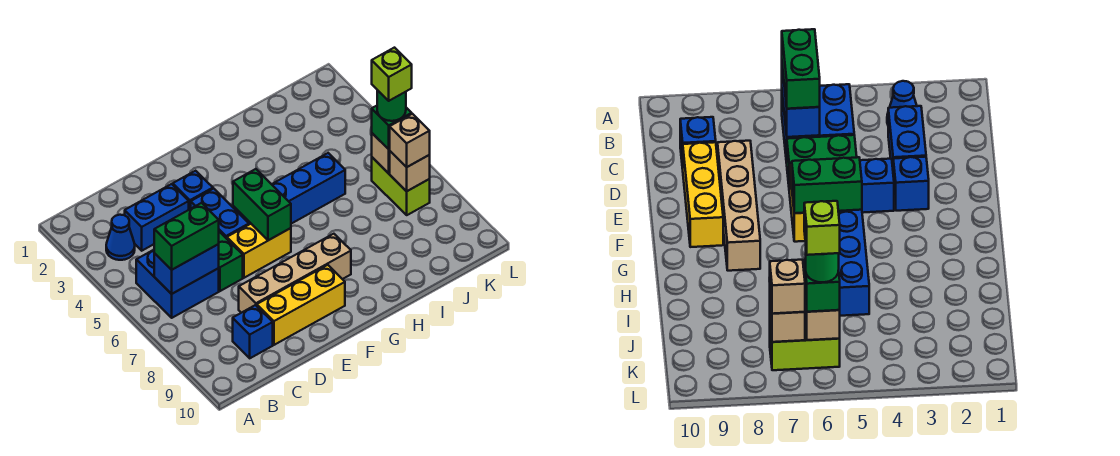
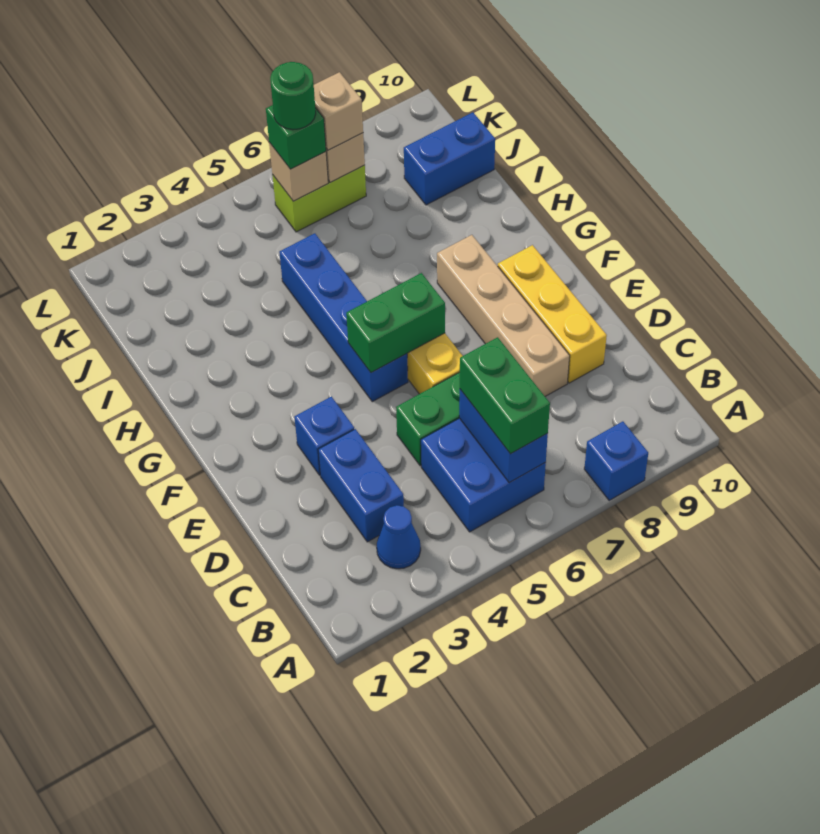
blue 1x1 brick [233,305,273,358] -> blue 1x1 brick moved to [584,421,648,501]
blue 1x2 brick [191,189,249,239] -> blue 1x2 brick moved to [404,112,495,205]
lime 1x1 brick [372,48,412,101] -> none

